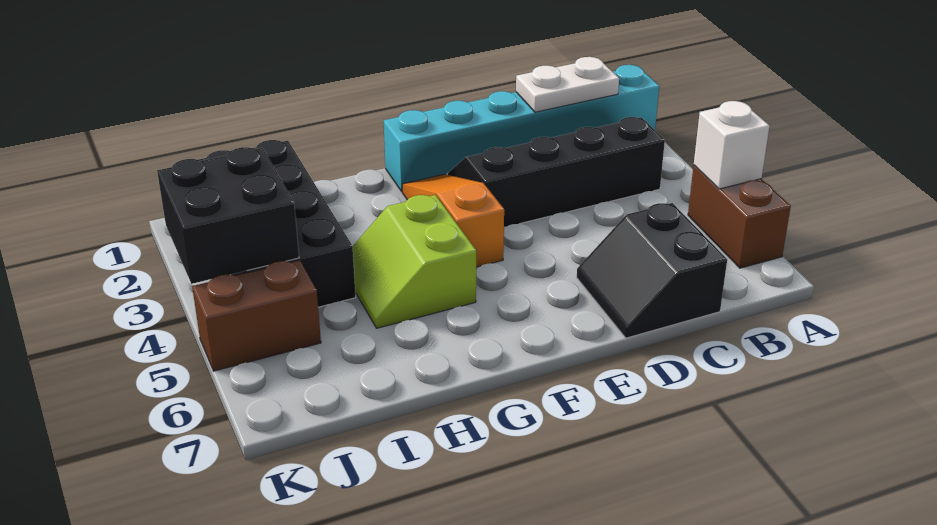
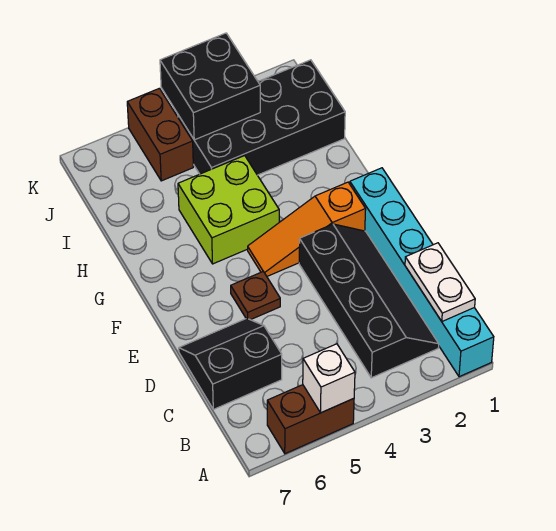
none -> brown 1x1 plate [231,271,280,320]
orange 1x3 slope [402,174,504,267] -> orange 1x3 slope turned to [248,182,366,276]
lime 2x2 slope [353,195,476,328] -> lime 2x2 brick [178,156,279,264]

